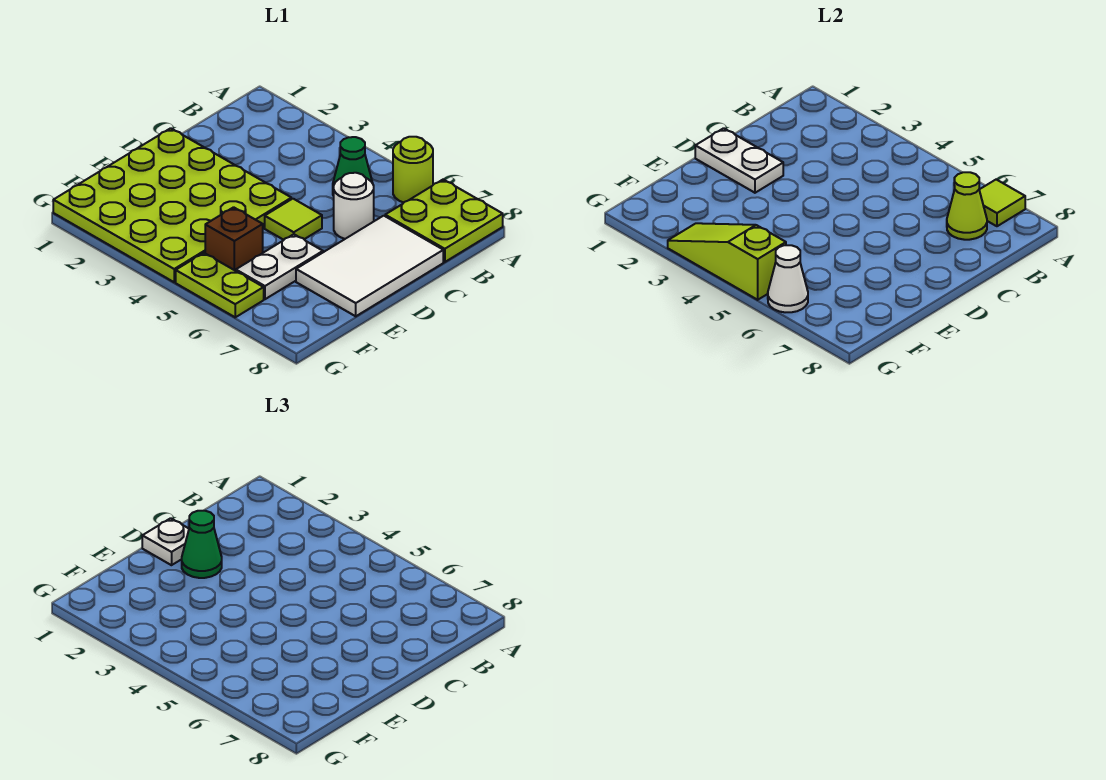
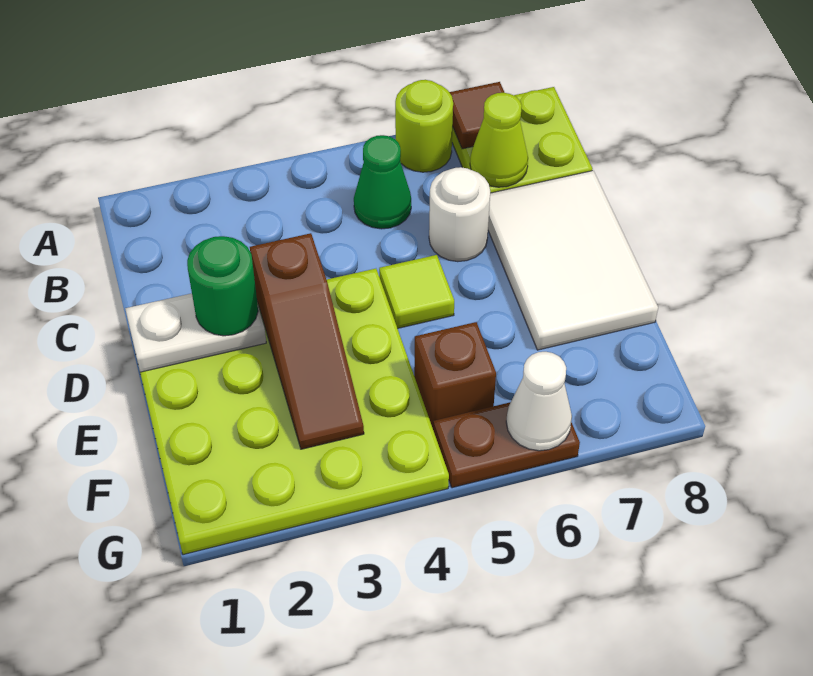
lime 1x1 tile [979,179,1025,226] -> brown 1x1 tile [449,82,504,149]
white 1x1 plate [142,518,189,565] -> none
green 1x1 cone [182,511,222,578] -> green 1x1 round brick [187,236,258,336]
none -> brown 1x3 slope [250,233,364,449]
white 1x2 plate [236,234,323,299] -> none
lime 1x3 slope [668,223,786,300] -> none
lime 1x2 plate [176,253,264,317] -> brown 1x2 plate [433,402,580,488]

